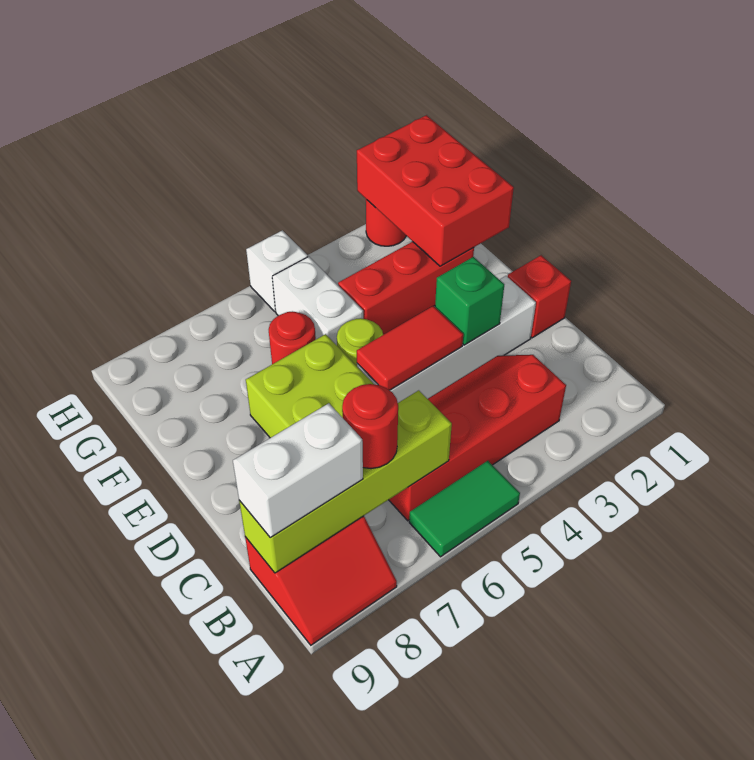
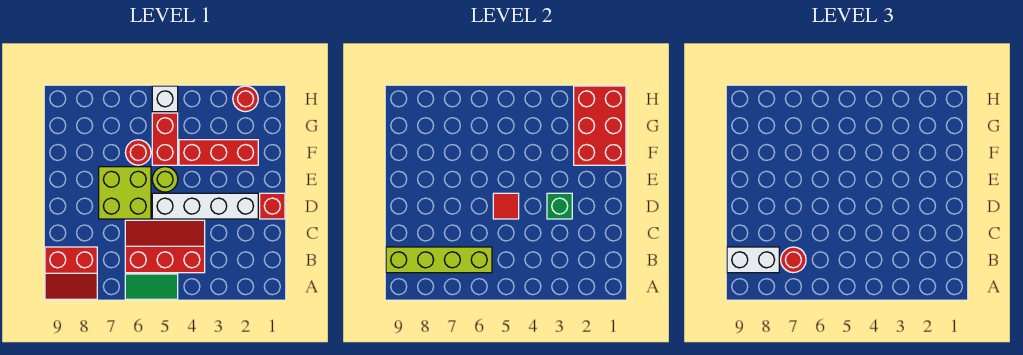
red 2x4 slope [389,355,566,521] -> red 2x3 slope [125,220,205,273]
red 1x2 tile [357,306,463,390] -> red 1x1 tile [493,193,519,219]
white 1x2 brick [272,257,363,345] -> red 1x2 brick [152,113,178,165]

